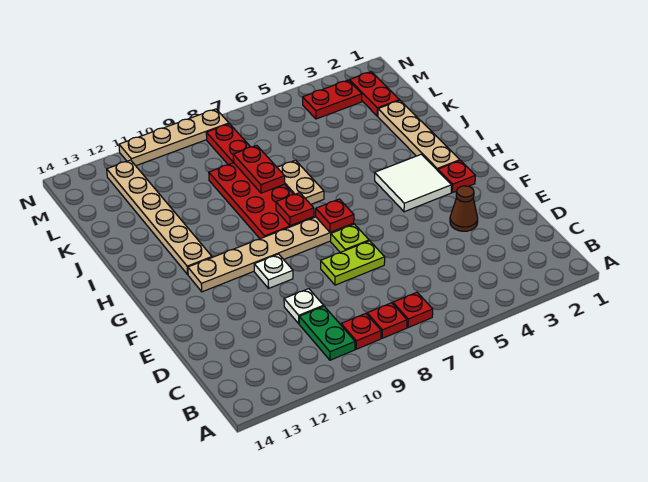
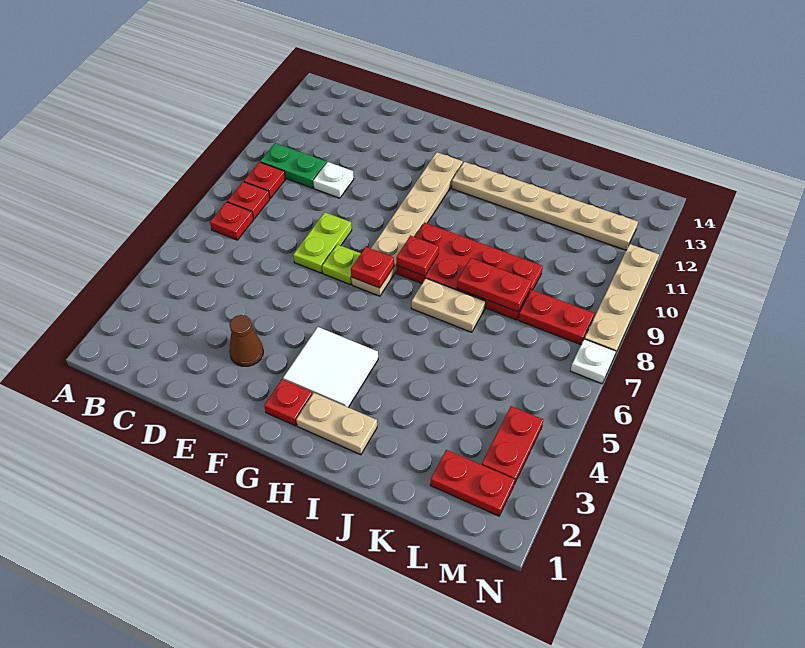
white 1x1 plate [254,254,293,288] -> white 1x1 plate moved to [571,339,616,384]
tan 1x4 plate [378,101,460,171] -> tan 1x2 plate [296,393,377,455]

